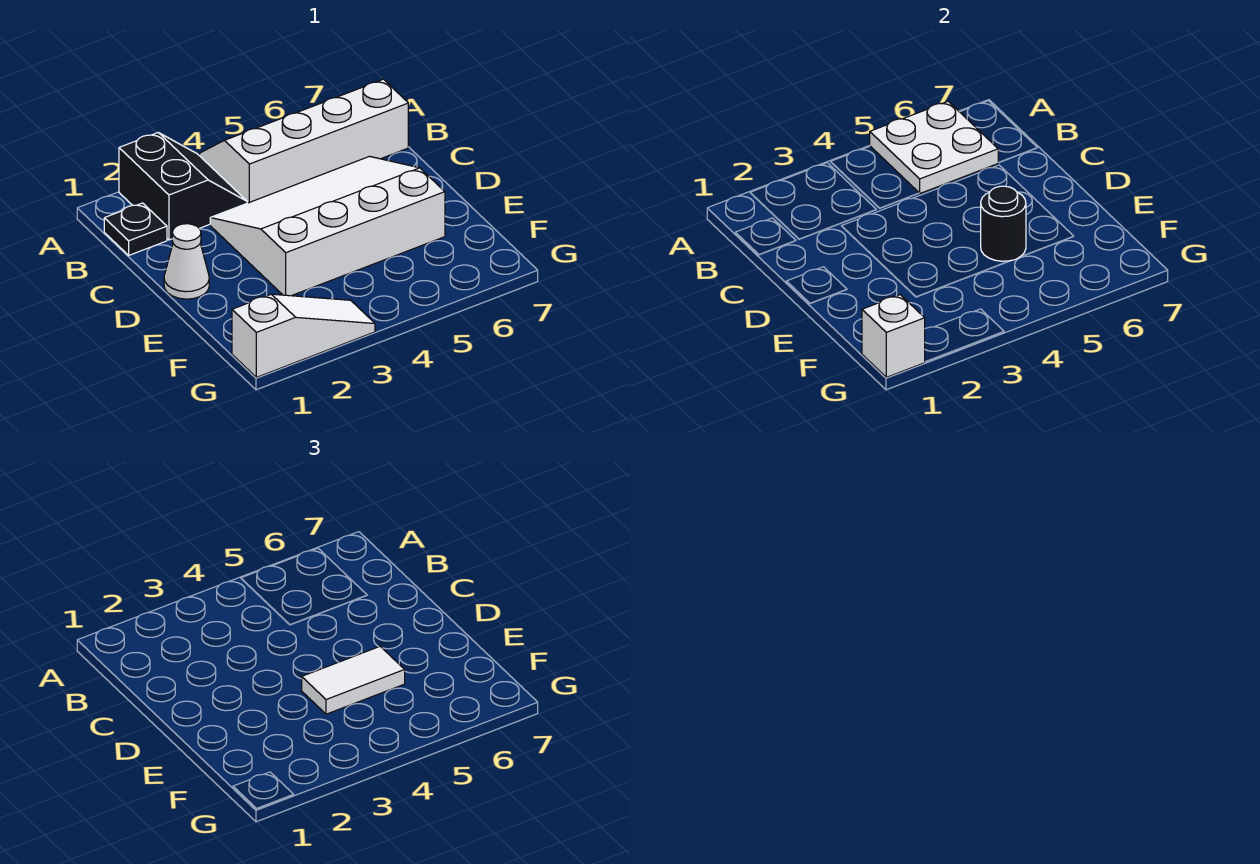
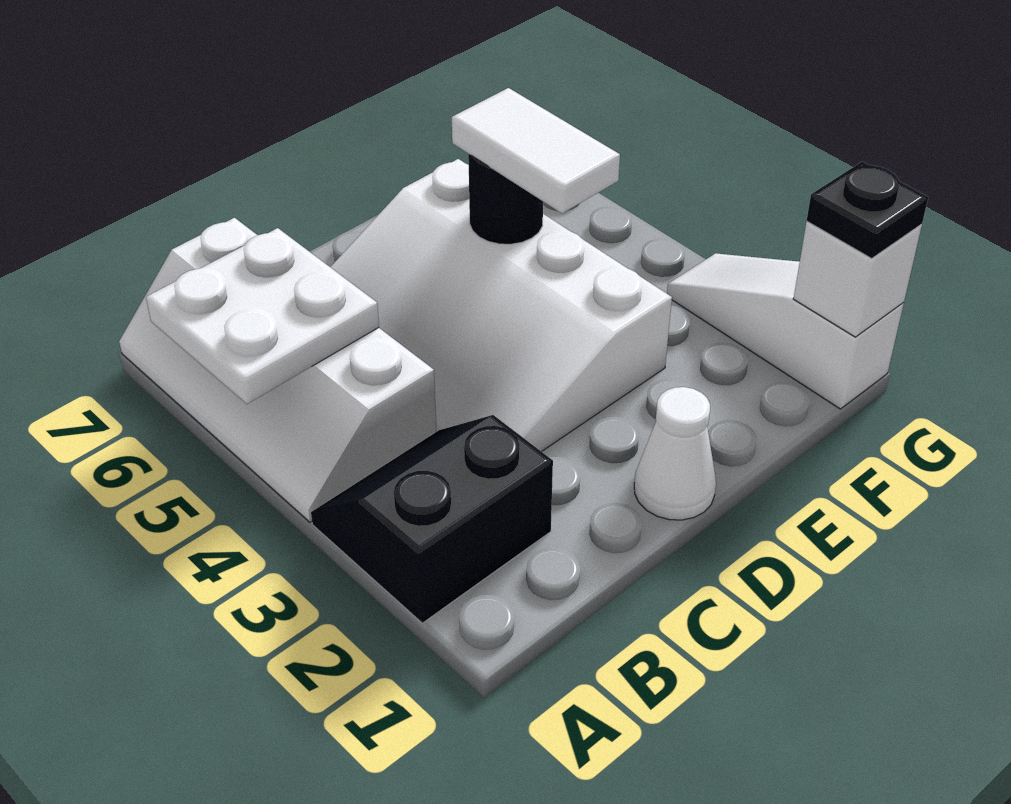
black 1x1 plate [104,203,167,255] -> black 1x1 plate moved to [807,161,928,258]

